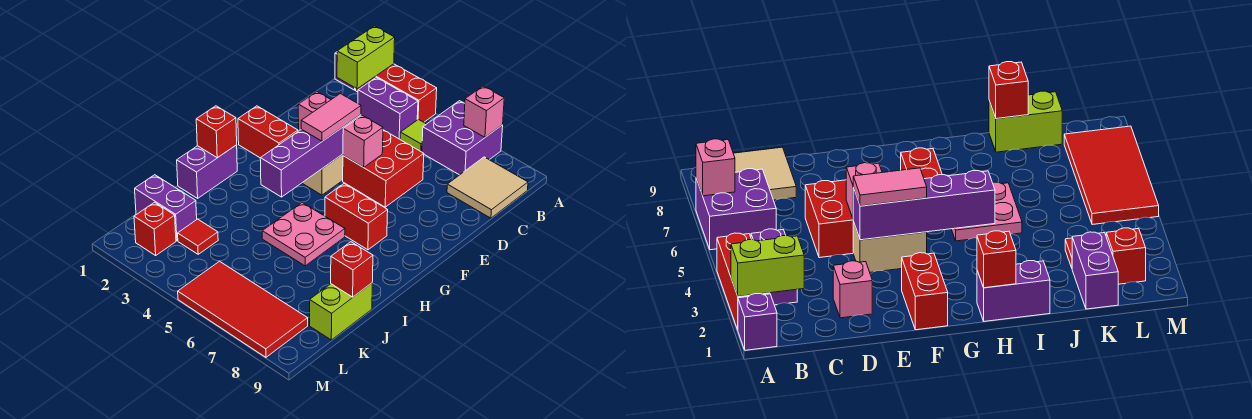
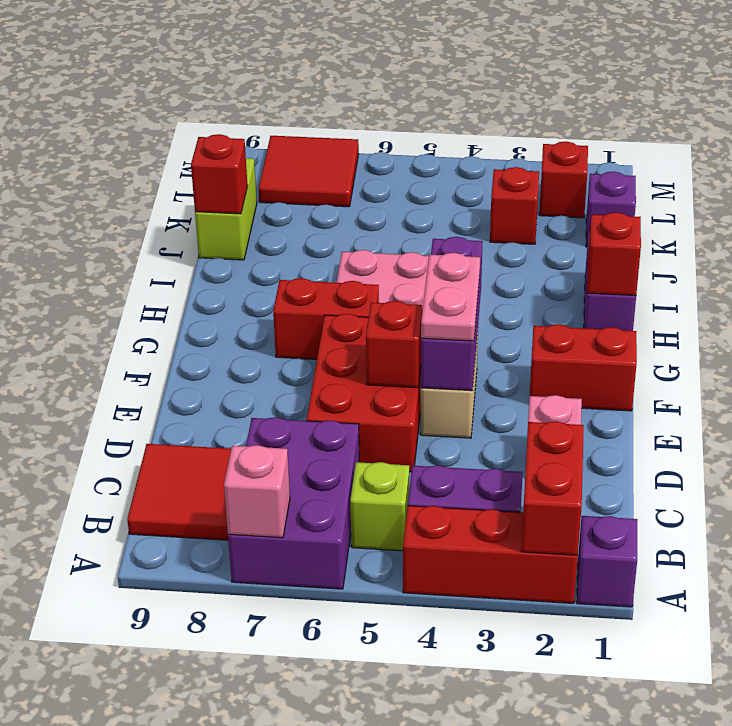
lime 1x2 brick [337,26,395,89] -> red 1x2 brick [521,421,584,555]
purple 2x2 brick [422,101,503,175] -> purple 2x3 brick [228,417,359,589]
lime 1x1 tile [400,119,426,152] -> lime 1x1 brick [350,462,409,551]
tan 2x2 tile [447,157,528,218] -> red 2x2 tile [127,444,231,540]
red 2x2 brick [343,130,424,207] -> red 2x3 brick [307,314,421,472]
purple 1x4 brick [260,115,361,197] -> purple 1x3 brick [421,237,483,391]
pink 1x2 tile [301,94,361,141] -> pink 1x2 plate [421,253,480,341]
pink 1x1 brick [343,115,383,167] -> red 1x1 brick [366,301,422,388]
purple 1x2 brick [135,175,197,241] -> purple 1x1 brick [586,171,636,247]
red 1x1 tile [178,219,218,254] -> red 1x1 brick [490,167,539,244]
red 2x4 tile [178,261,308,357] -> red 2x2 tile [259,136,359,207]

